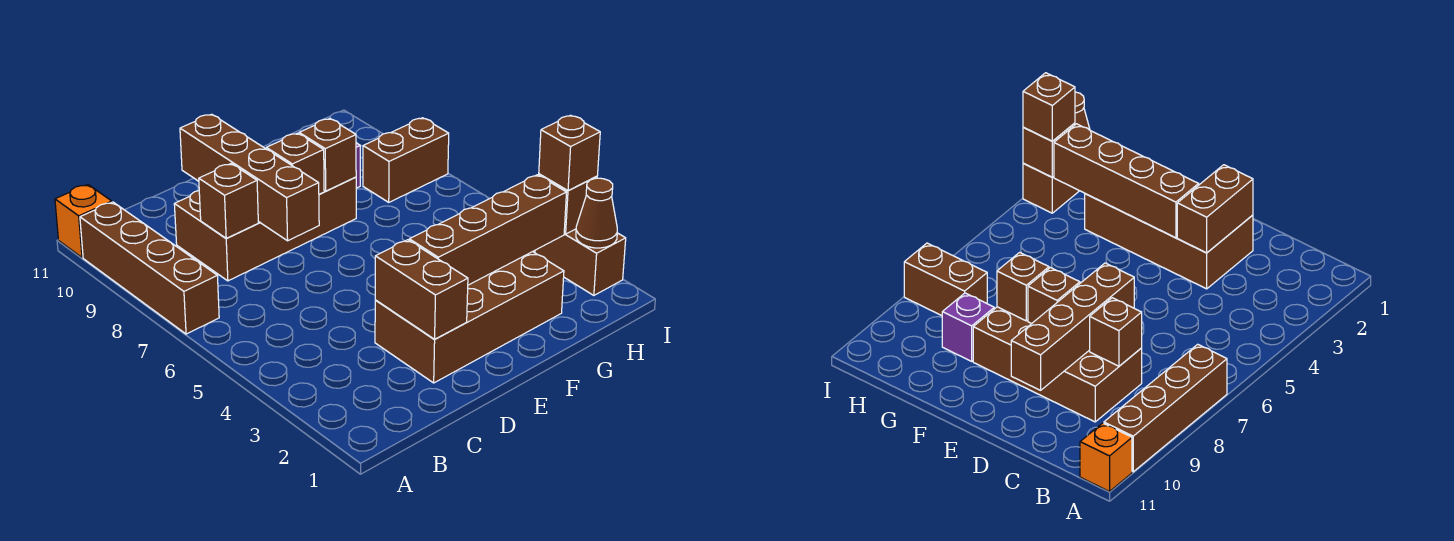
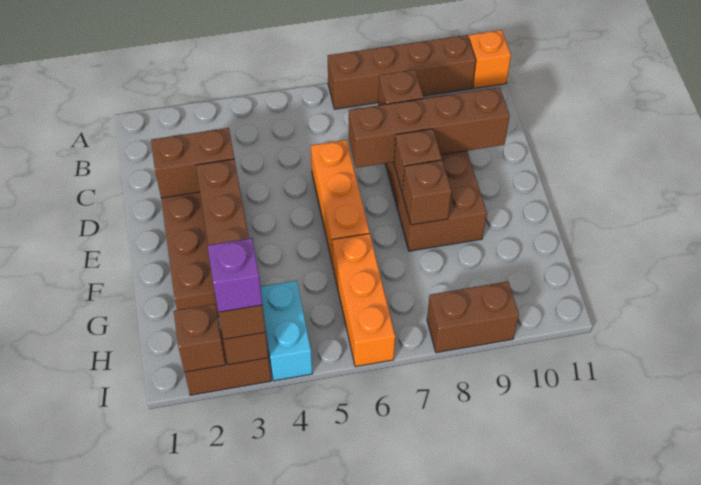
none -> orange 1x3 brick [311,140,369,261]
none -> orange 1x3 brick [332,233,395,367]
purple 1x1 brick [942,293,994,361] -> purple 1x1 brick moved to [207,238,262,312]
none -> cyan 1x2 brick [260,280,312,381]
brown 1x2 brick [363,118,449,202] -> brown 1x2 brick turned to [427,282,519,353]
brown 1x1 cone [576,178,617,248] -> brown 1x1 brick [174,304,226,372]

